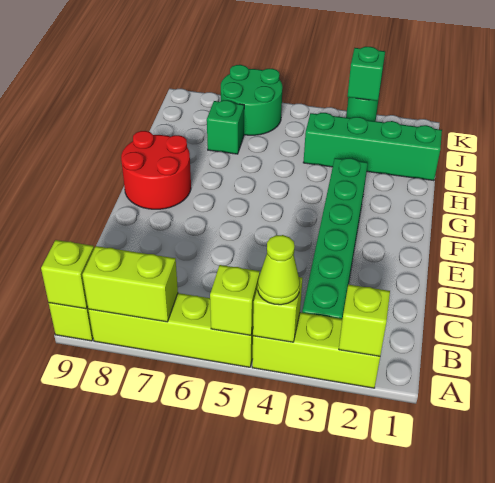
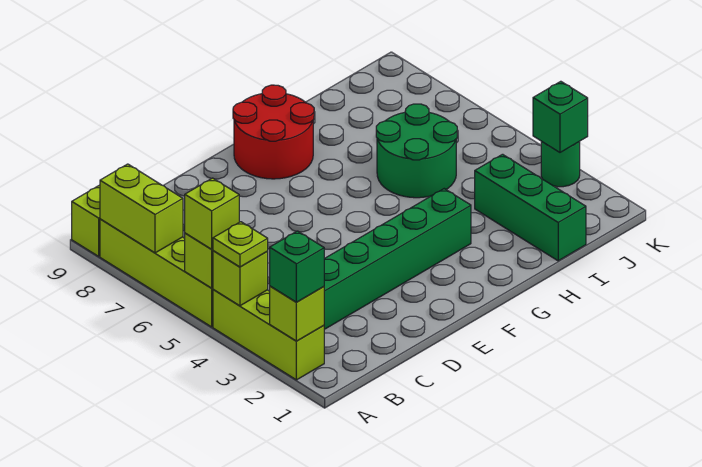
lime 1x1 cone [258,235,300,305] -> lime 1x1 plate [213,222,268,267]
lime 1x1 brick [41,240,94,309] -> lime 1x1 brick moved to [185,178,239,249]
green 1x4 brick [303,113,442,181] -> green 1x3 brick [475,154,586,261]
green 1x1 brick [207,100,244,154] -> green 1x1 brick moved to [270,231,324,302]
green 2x2 round brick [221,65,283,135] -> green 2x2 round brick moved to [376,104,457,198]

